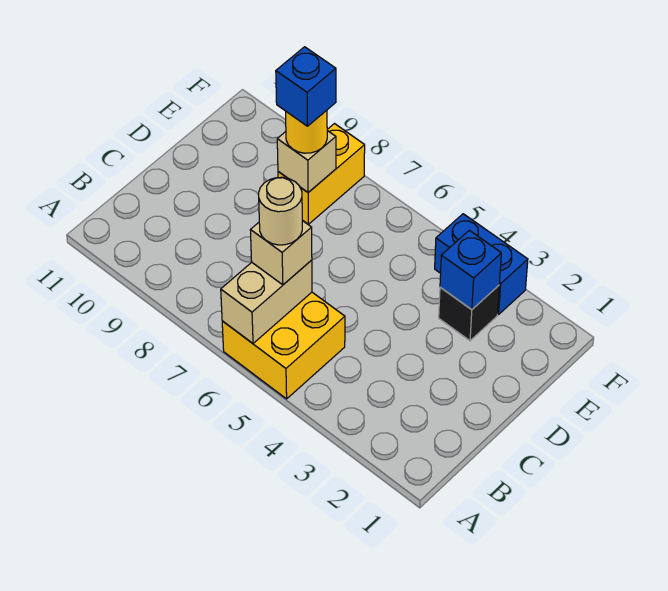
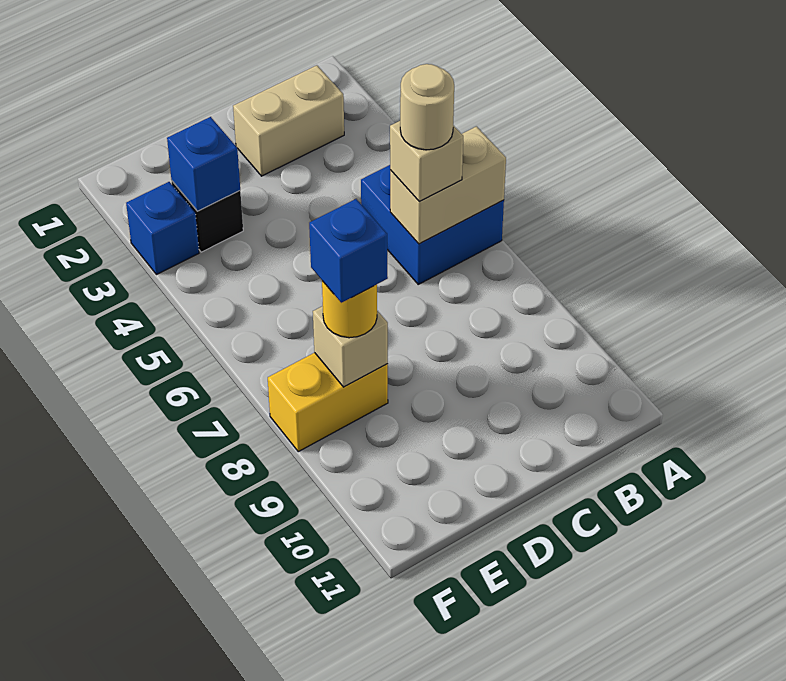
yellow 2x2 brick [222,292,345,399] -> blue 2x2 brick [361,165,504,284]
none -> tan 1x2 brick [233,65,344,176]
blue 1x2 brick [435,214,528,314] -> blue 1x1 brick [126,182,199,275]

